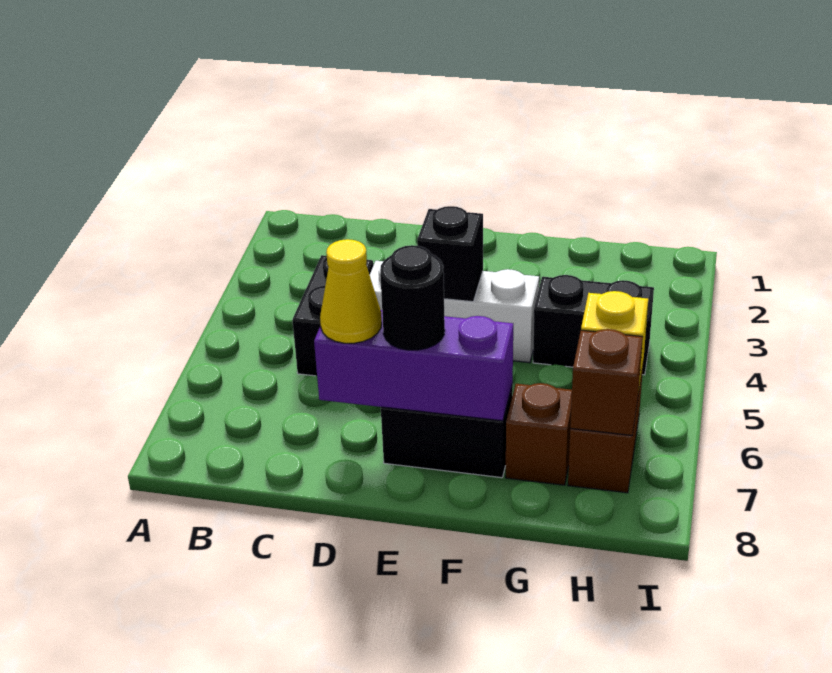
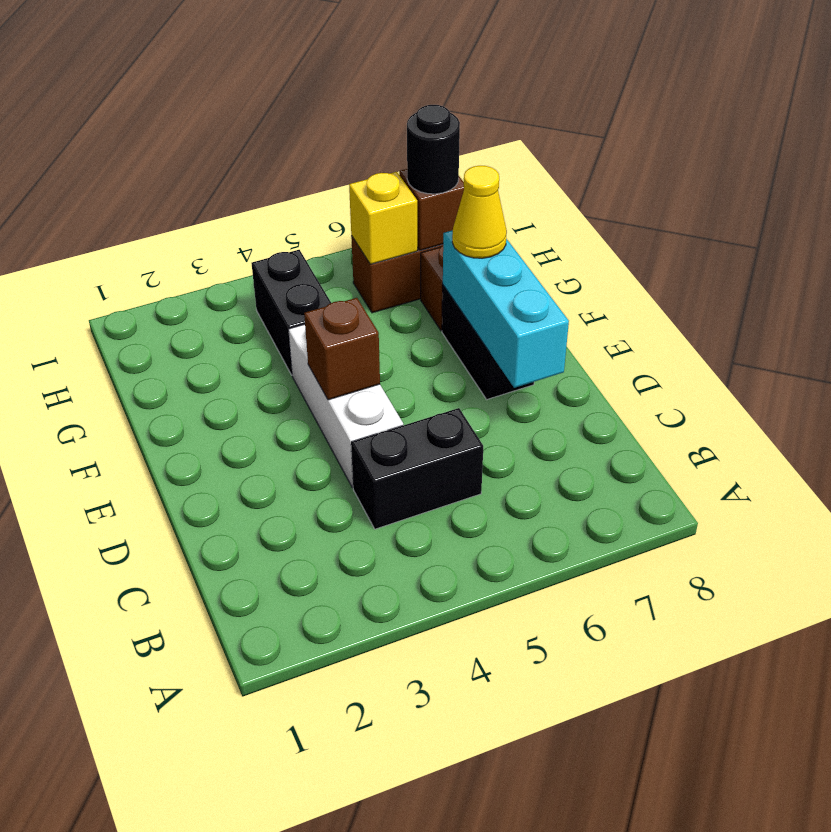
purple 1x3 brick [314,310,513,421] -> cyan 1x3 brick [443,230,569,388]
yellow 1x1 cone [320,239,382,343] -> yellow 1x1 cone moved to [452,166,507,258]
black 1x1 brick [417,206,483,302] -> brown 1x1 brick [304,298,380,400]
black 1x1 round brick [380,245,445,350] -> black 1x1 round brick moved to [407,105,460,194]

